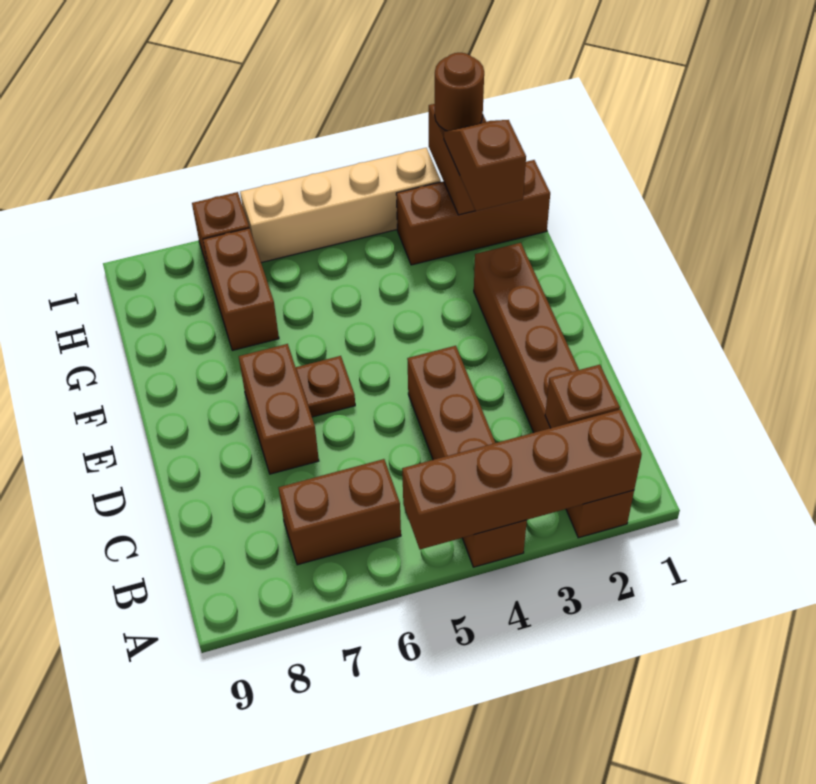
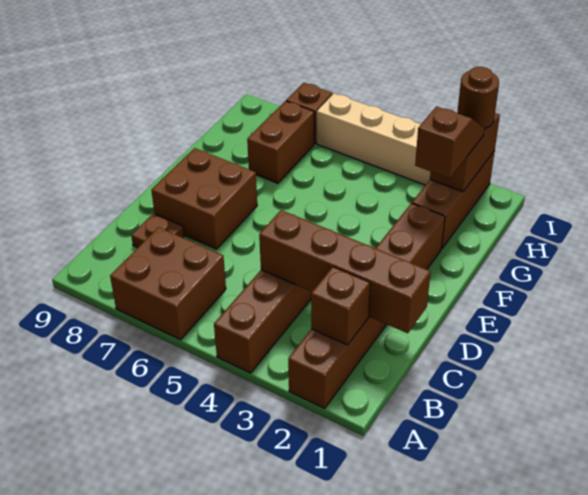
brown 1x4 brick [402,409,642,550] -> brown 1x4 brick moved to [259,210,431,333]
brown 1x2 brick [279,459,401,565] -> brown 2x2 brick [110,227,226,340]
brown 1x2 brick [239,344,319,474] -> brown 2x2 brick [151,148,257,249]
brown 1x1 plate [296,356,355,417] -> brown 1x1 plate moved to [131,213,184,248]
brown 1x3 brick [396,160,550,265] -> brown 1x3 brick turned to [412,151,495,248]

